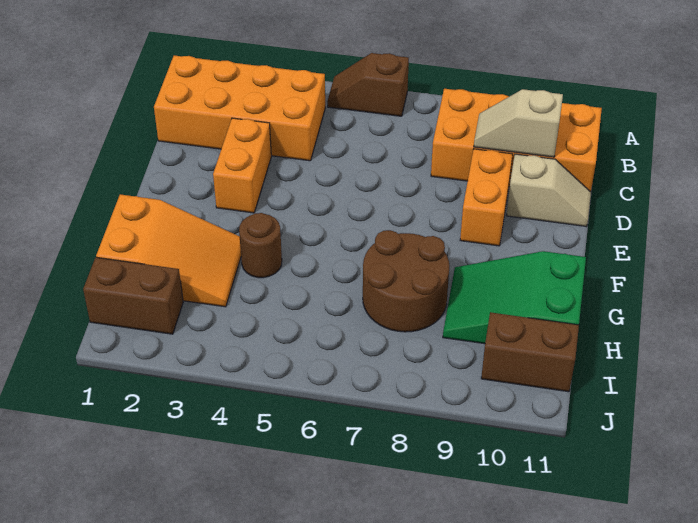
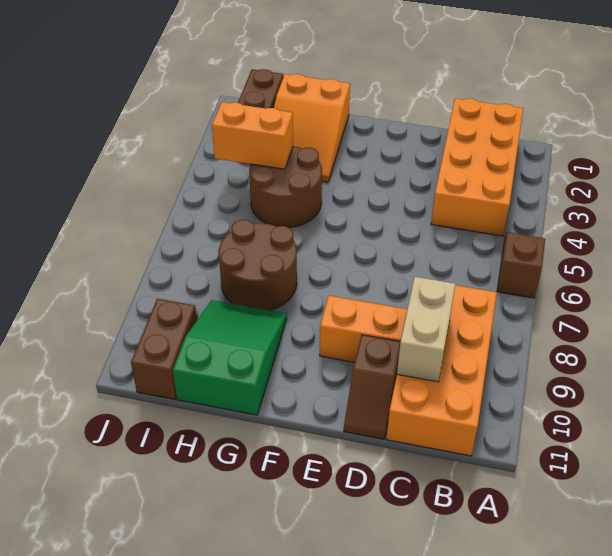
tan 1x2 slope [474,89,563,157] -> tan 1x2 brick [397,277,455,382]
orange 1x2 brick [213,118,271,213] -> orange 1x2 brick moved to [212,102,293,169]
tan 1x2 slope [506,154,591,227] -> brown 1x2 slope [344,335,400,439]
brown 1x1 round brick [239,213,282,278] -> brown 2x2 round brick [249,146,322,227]

